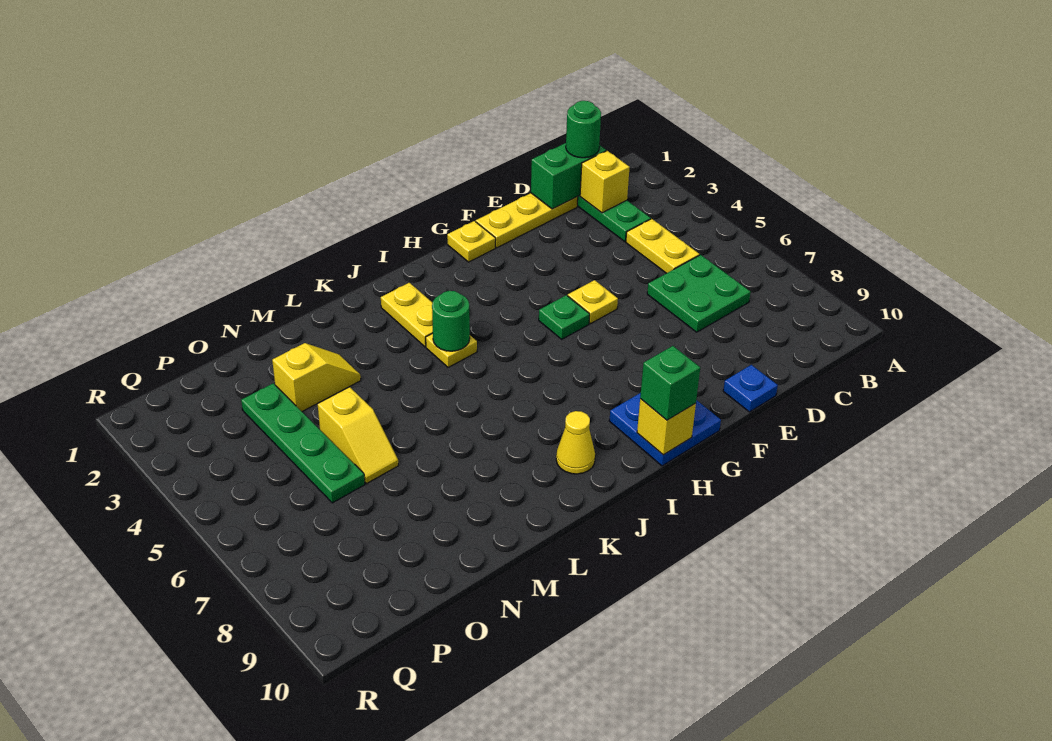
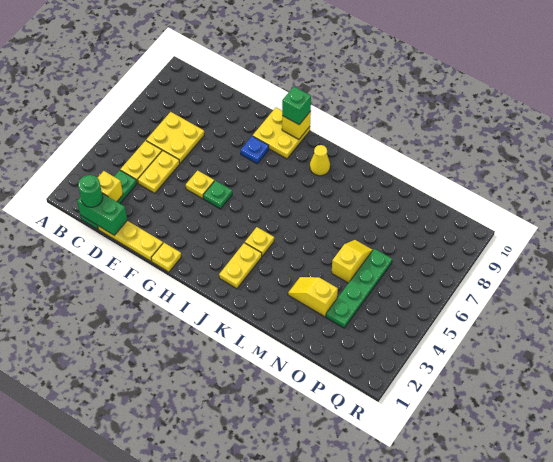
green 2x2 plate [647,255,751,332] -> yellow 2x2 plate [146,112,204,163]
none -> yellow 1x2 plate [138,151,180,193]
blue 1x1 plate [723,365,778,412] -> blue 1x1 plate moved to [241,136,269,164]
blue 2x2 plate [609,393,721,466] -> yellow 2x2 plate [253,108,310,159]
green 1x1 round brick [432,291,470,351] -> none

